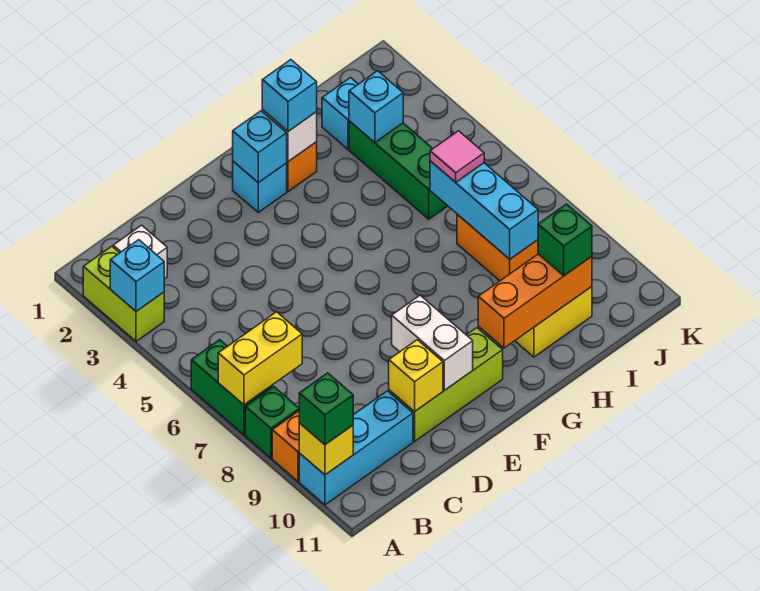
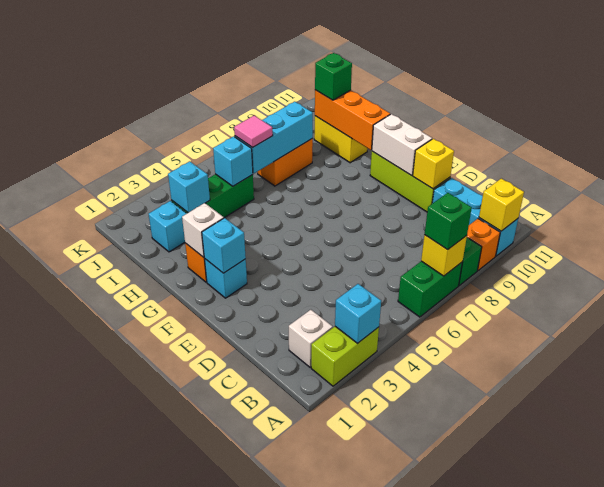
yellow 1x2 brick [218,312,302,405] -> yellow 1x1 brick [421,235,467,276]
green 1x1 brick [299,373,353,445] -> green 1x1 brick moved to [425,193,472,250]
white 1x2 brick [392,295,473,390] -> white 1x2 brick turned to [372,114,432,176]
cyan 1x1 brick [262,60,317,131] -> cyan 1x1 brick moved to [213,136,253,186]

